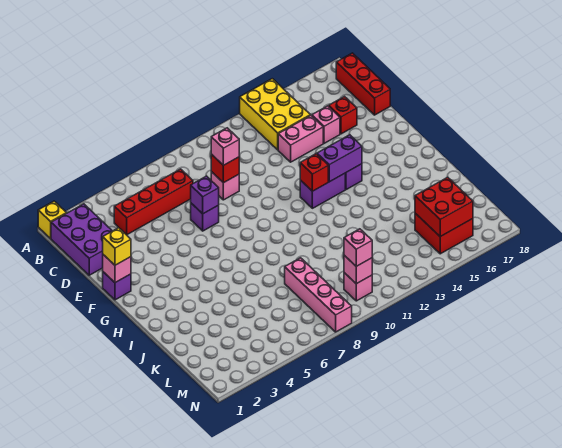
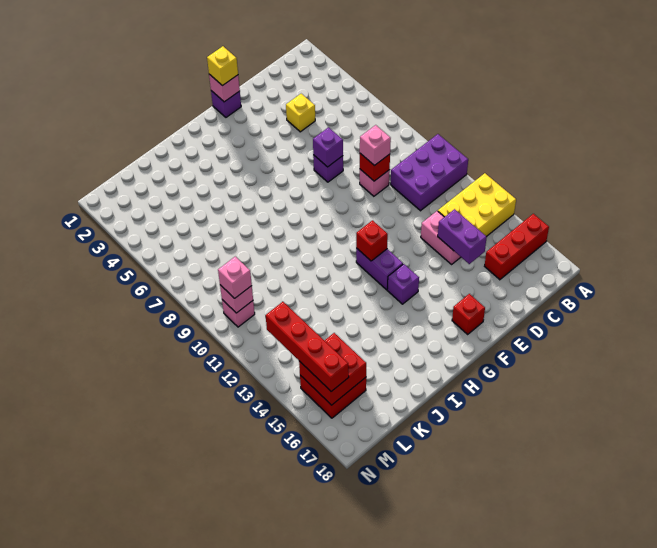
yellow 1x1 brick [38,201,66,238] -> yellow 1x1 brick moved to [286,94,315,132]
purple 2x3 brick [51,204,112,275] -> purple 2x3 brick moved to [391,134,468,211]
red 1x3 brick [336,53,390,115] -> red 1x3 brick moved to [485,214,549,280]
red 1x4 brick [114,169,193,235] -> red 1x4 brick moved to [266,302,349,391]
pink 1x1 brick [312,106,340,143] -> none
red 1x1 brick [329,97,357,134] -> red 1x1 brick moved to [452,294,485,334]
purple 1x2 brick [317,135,362,182] -> purple 1x2 brick moved to [438,209,487,264]
pink 1x4 brick [285,258,352,332] -> none

